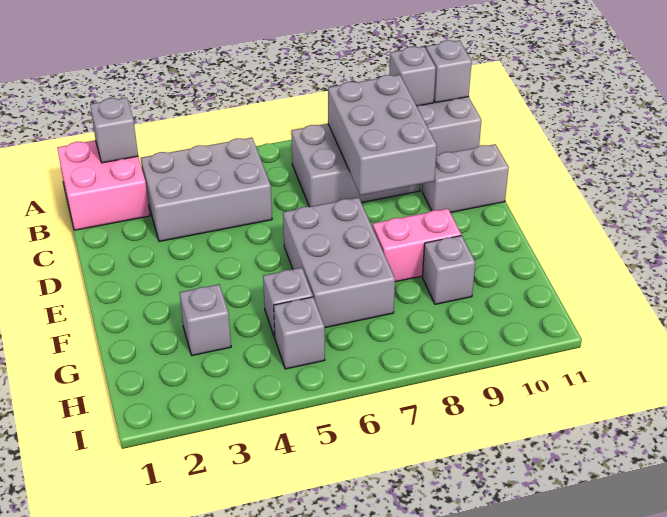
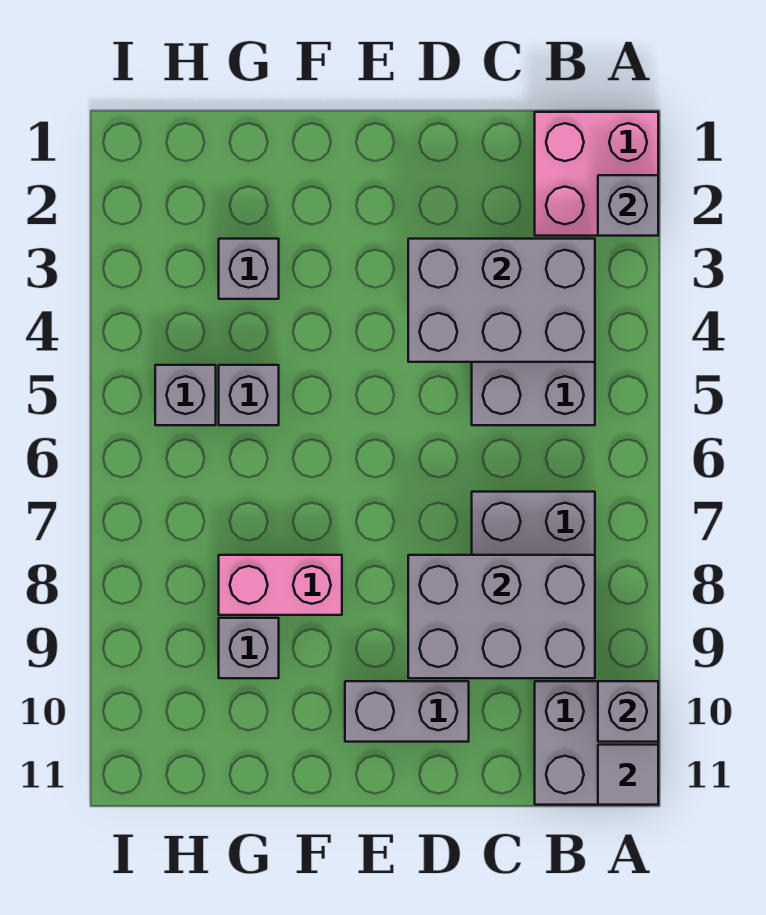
grey 1x1 brick [426,40,472,103] -> grey 1x1 tile [598,745,658,805]
grey 1x2 brick [422,144,509,212] -> grey 1x2 brick turned to [345,681,469,742]
grey 2x3 brick [283,197,395,328] -> grey 2x3 brick moved to [408,239,595,362]
pink 1x2 brick [373,209,461,282] -> pink 1x2 brick turned to [219,555,342,615]

